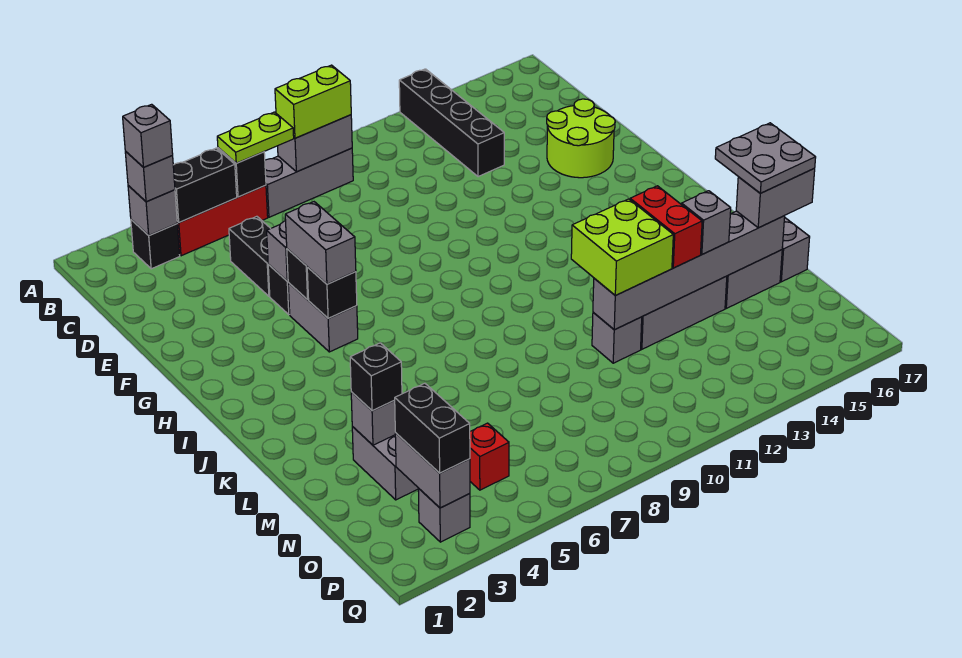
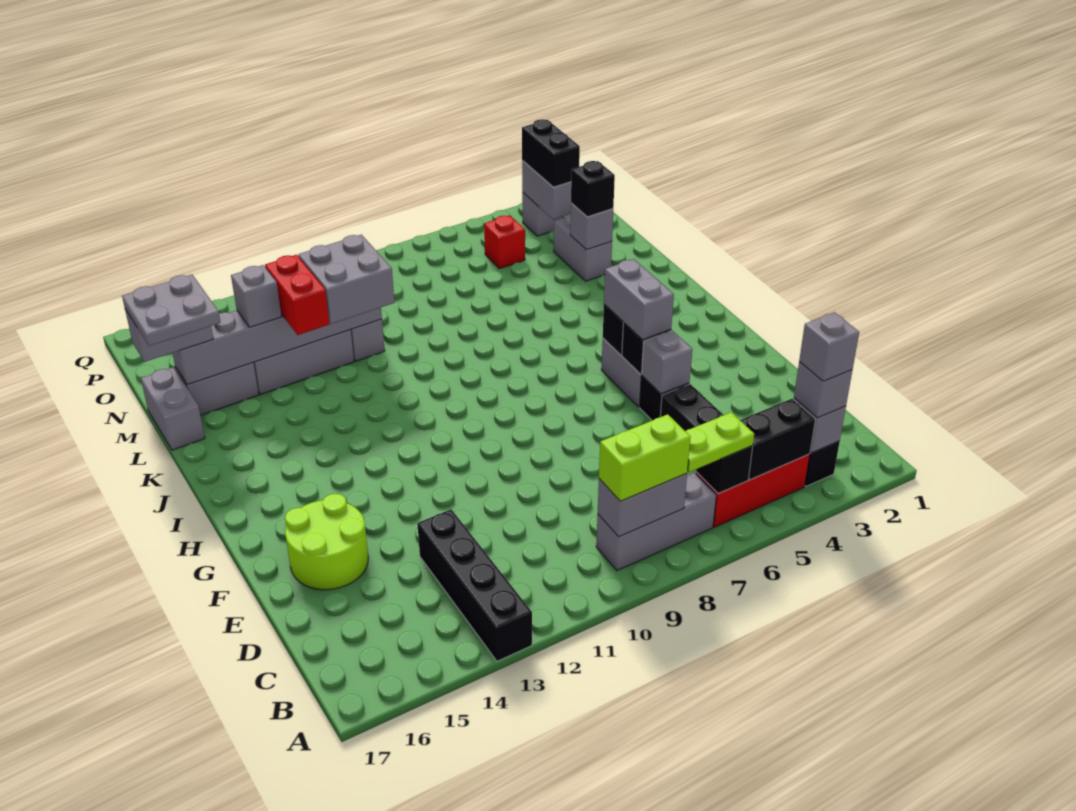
lime 2x2 brick [571,199,673,296] -> grey 2x2 brick [298,235,395,324]

